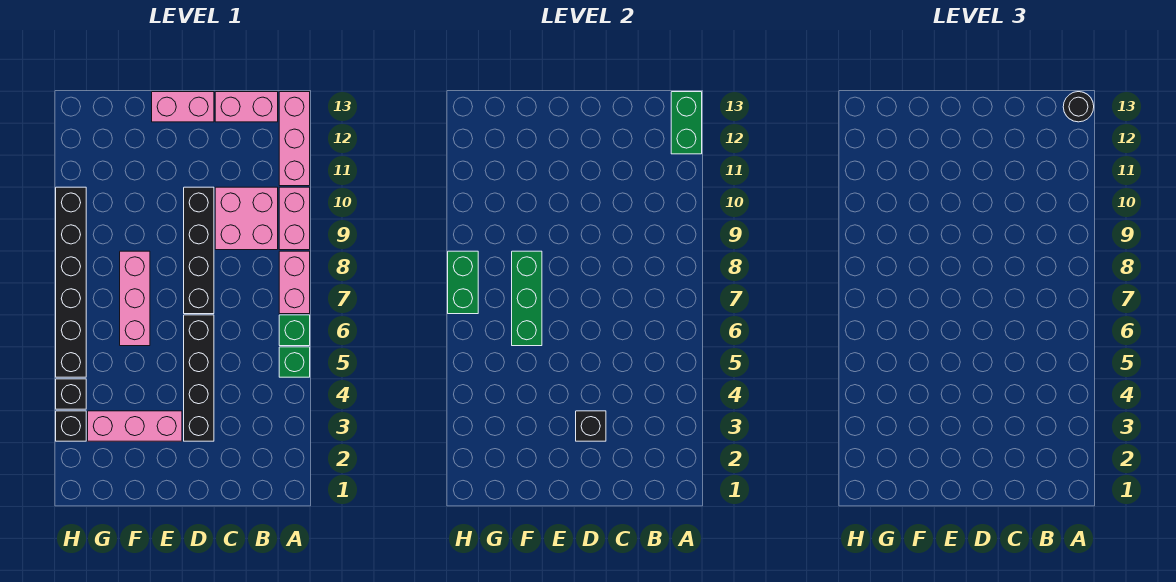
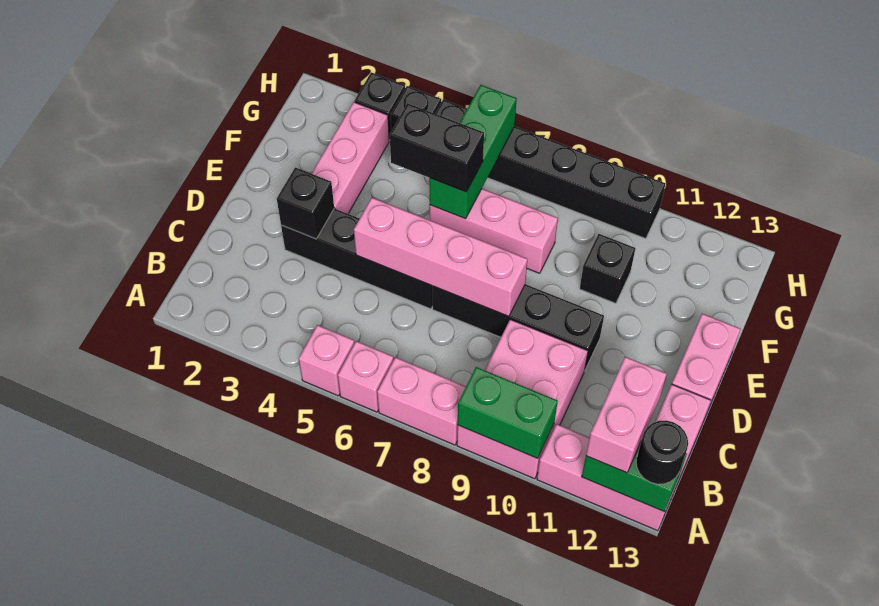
green 1x1 brick [279,347,310,377] -> pink 1x1 brick [299,325,354,396]
green 1x1 brick [279,315,310,346] -> pink 1x1 brick [338,341,394,412]
none -> pink 1x2 brick [586,357,667,473]
none -> pink 1x4 brick [354,198,527,316]
none -> black 1x2 brick [390,103,484,192]
green 1x3 brick [512,251,542,346] -> green 1x3 brick turned to [429,85,517,219]
none -> black 1x1 brick [580,234,635,303]
green 1x2 brick [448,251,478,314] -> green 1x2 brick moved to [458,367,558,458]

